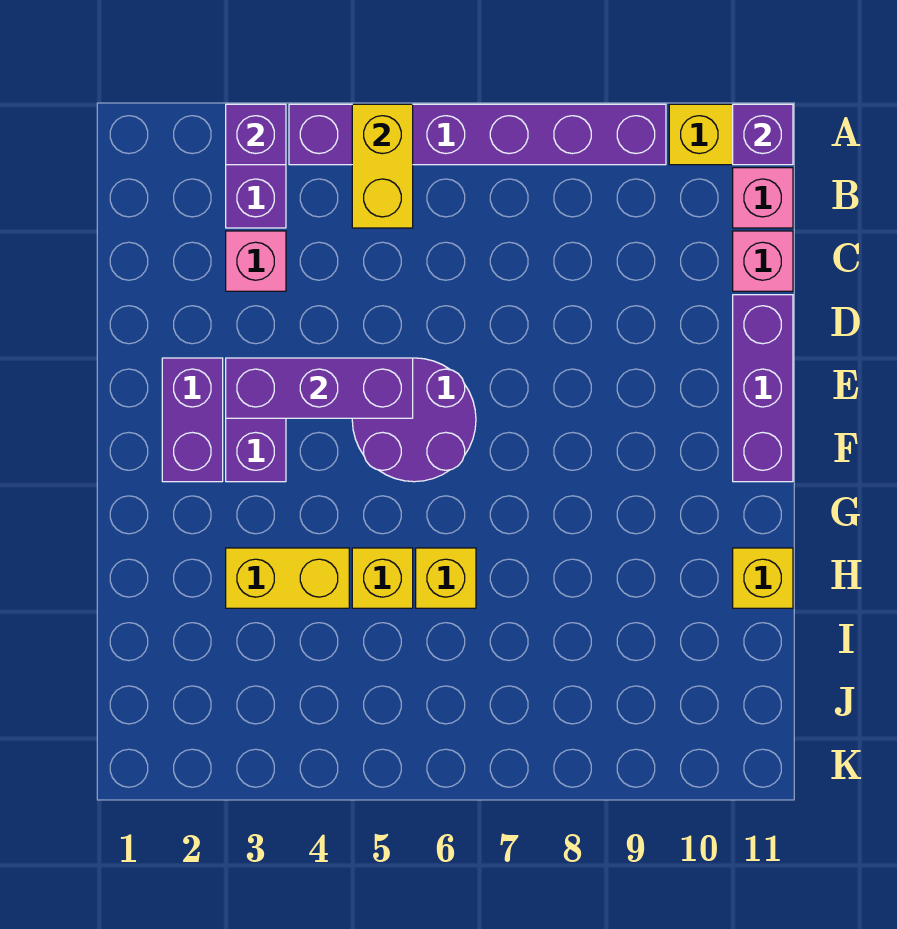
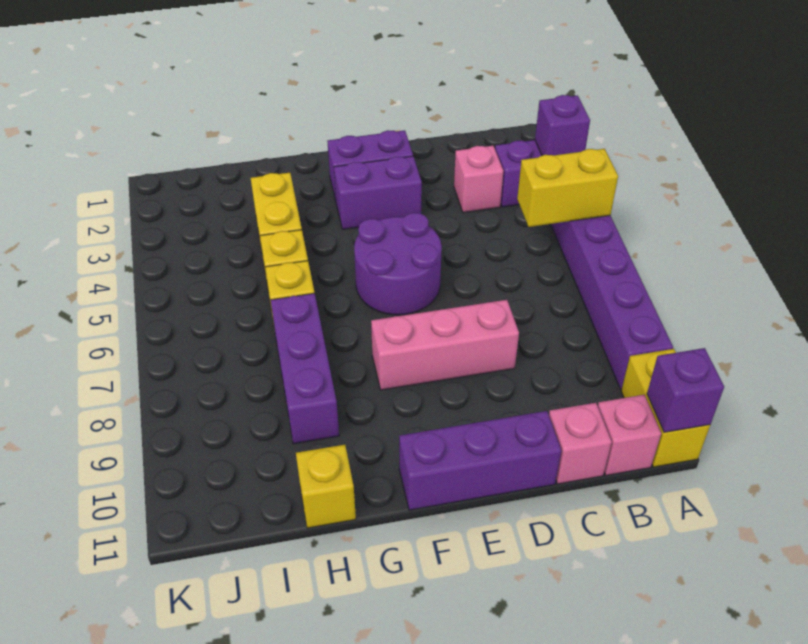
none -> pink 1x3 brick [371,300,519,390]
purple 1x3 brick [226,358,413,418] -> purple 1x3 brick moved to [271,293,339,444]

